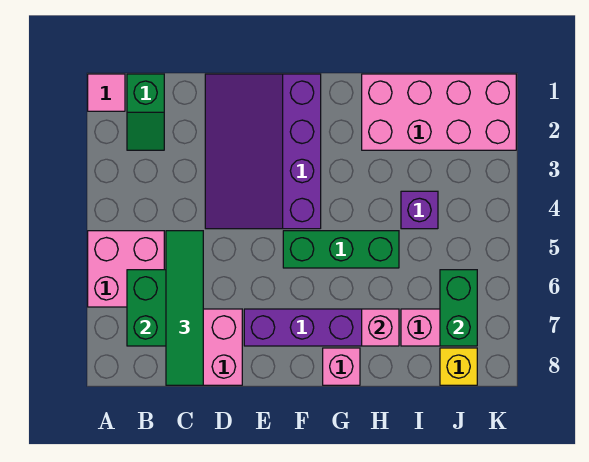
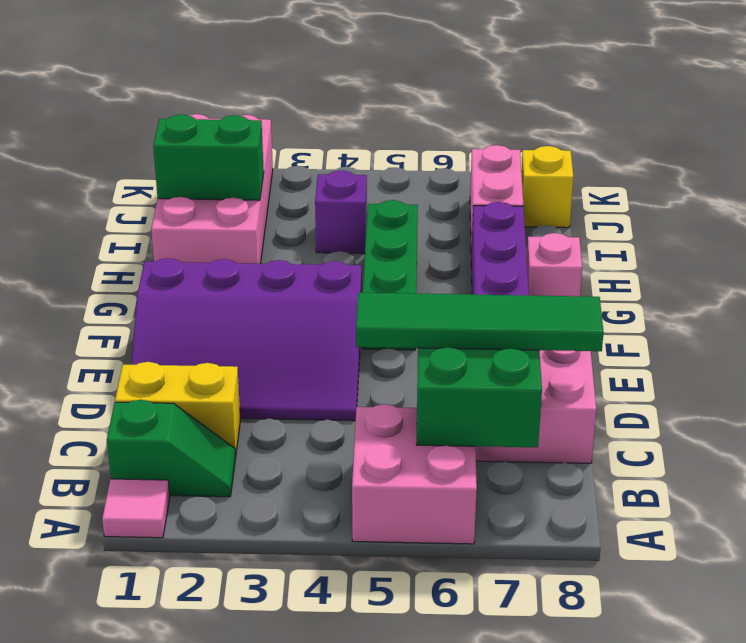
none -> yellow 1x2 brick [115,362,240,456]
pink 1x1 brick [362,309,399,346] -> none
green 1x2 brick [440,270,477,346] -> green 1x2 brick moved to [153,114,264,200]

